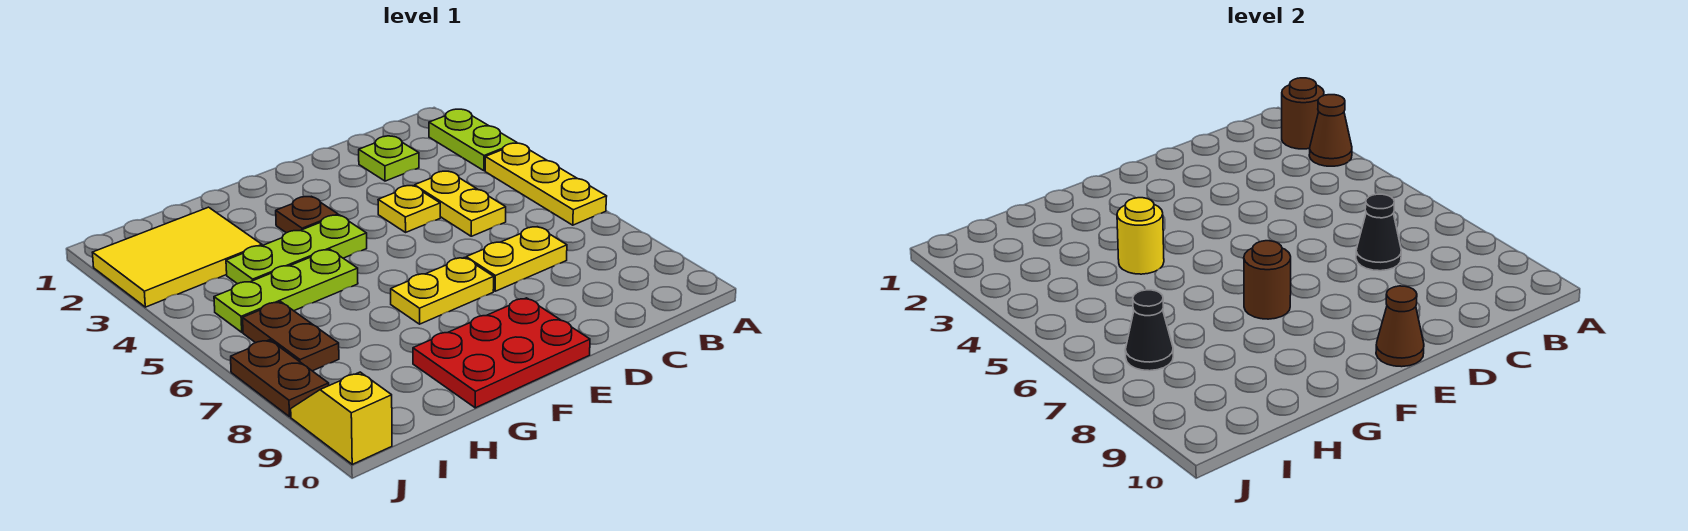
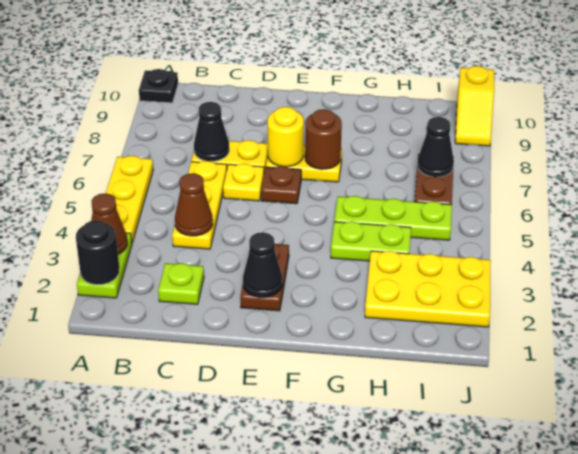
brown 1x1 round brick [1282,78,1324,149] -> black 1x1 round brick [76,220,119,285]
none -> black 1x1 plate [139,69,178,103]
yellow 1x2 plate [415,171,506,236] -> yellow 1x3 plate [172,161,227,249]
yellow 1x1 plate [378,186,440,232] -> yellow 1x1 plate moved to [223,163,264,201]
none -> black 1x1 cone [243,232,282,297]
red 2x3 plate [413,298,590,408] -> none
brown 1x1 cone [1376,286,1424,367] -> brown 1x1 cone moved to [175,173,213,236]
brown 1x1 plate [276,196,338,233] -> brown 1x1 plate moved to [261,166,301,204]
lime 1x3 plate [226,215,367,284] -> lime 1x2 plate [331,221,411,261]
yellow 1x1 round brick [1117,198,1164,274] -> yellow 1x1 round brick moved to [268,107,304,167]
yellow 2x3 tile [92,207,262,307] -> yellow 2x3 plate [365,251,491,327]
brown 1x2 plate [231,340,329,417] -> brown 1x2 plate moved to [240,244,289,311]

